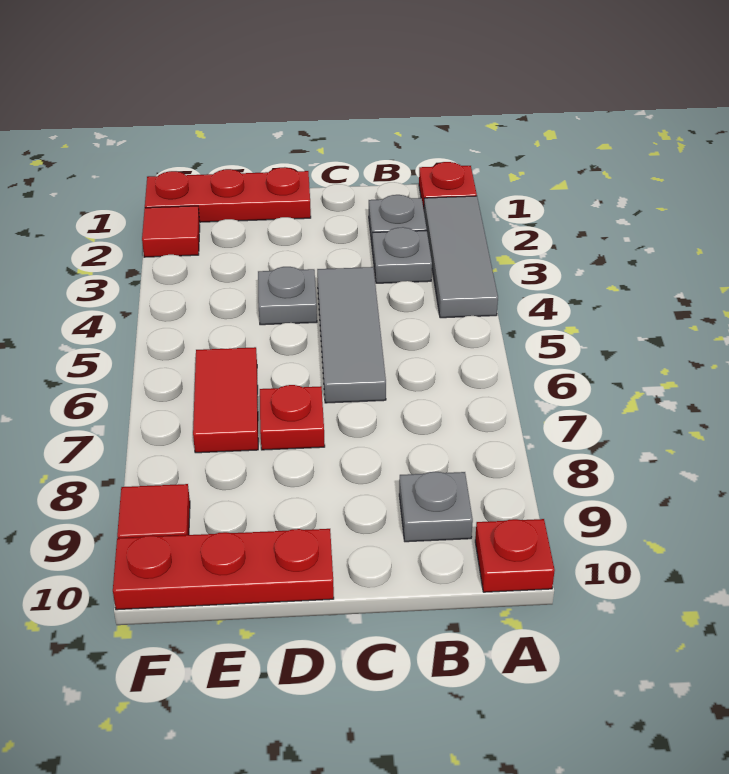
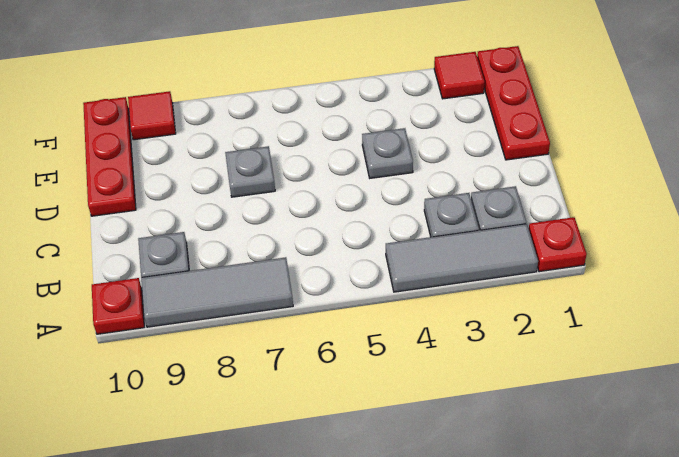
grey 1x3 tile [317,267,386,403] -> grey 1x3 tile moved to [141,257,293,327]
red 1x1 plate [260,385,325,450] -> grey 1x1 plate [225,146,275,197]
red 1x2 tile [193,347,258,453] -> none

